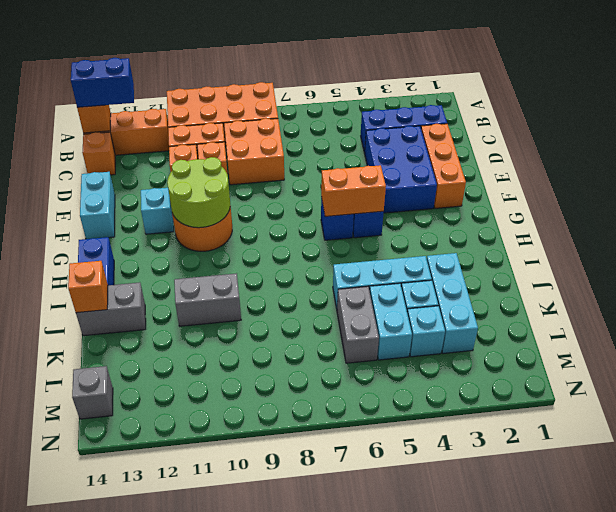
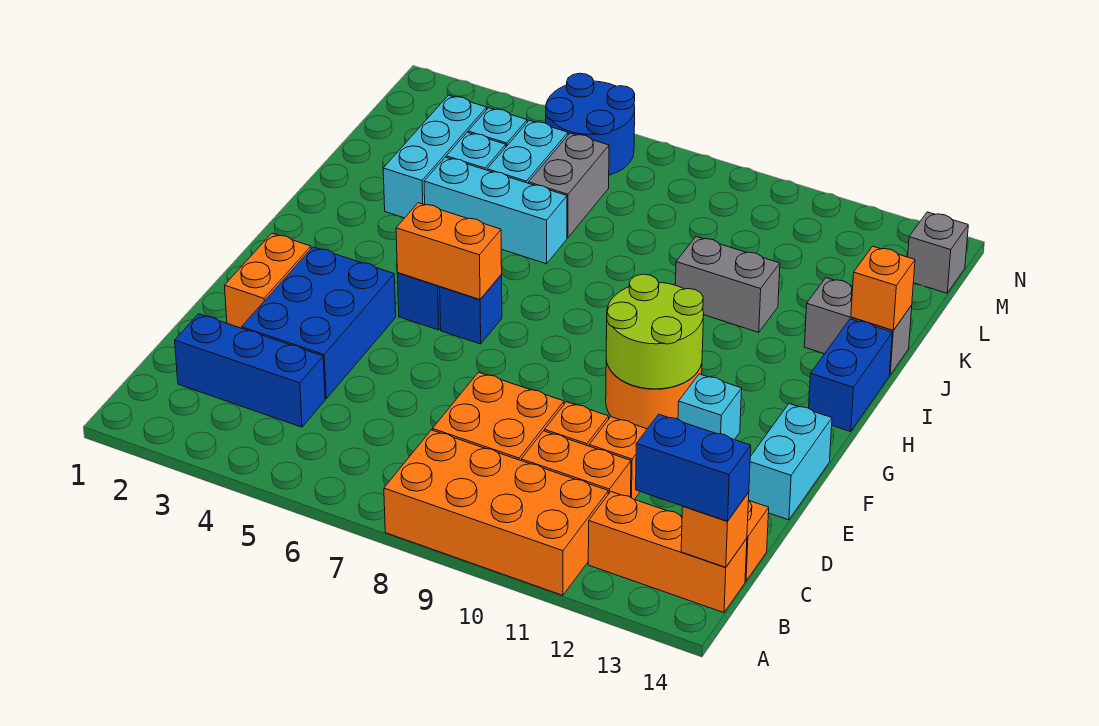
orange 1x3 brick [421,124,466,208] -> orange 1x2 brick [225,233,311,328]
none -> blue 2x2 round brick [546,73,635,175]

